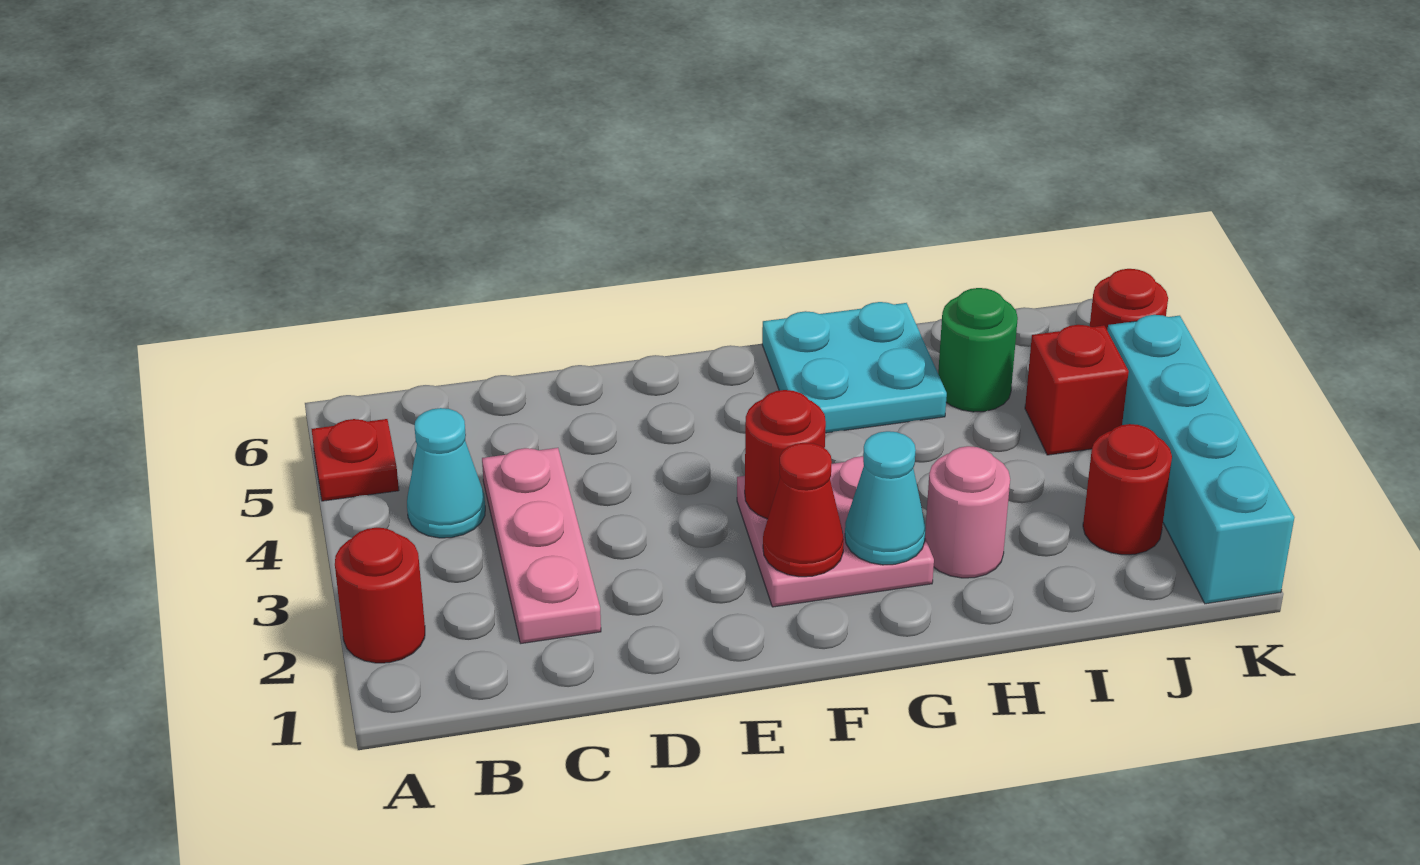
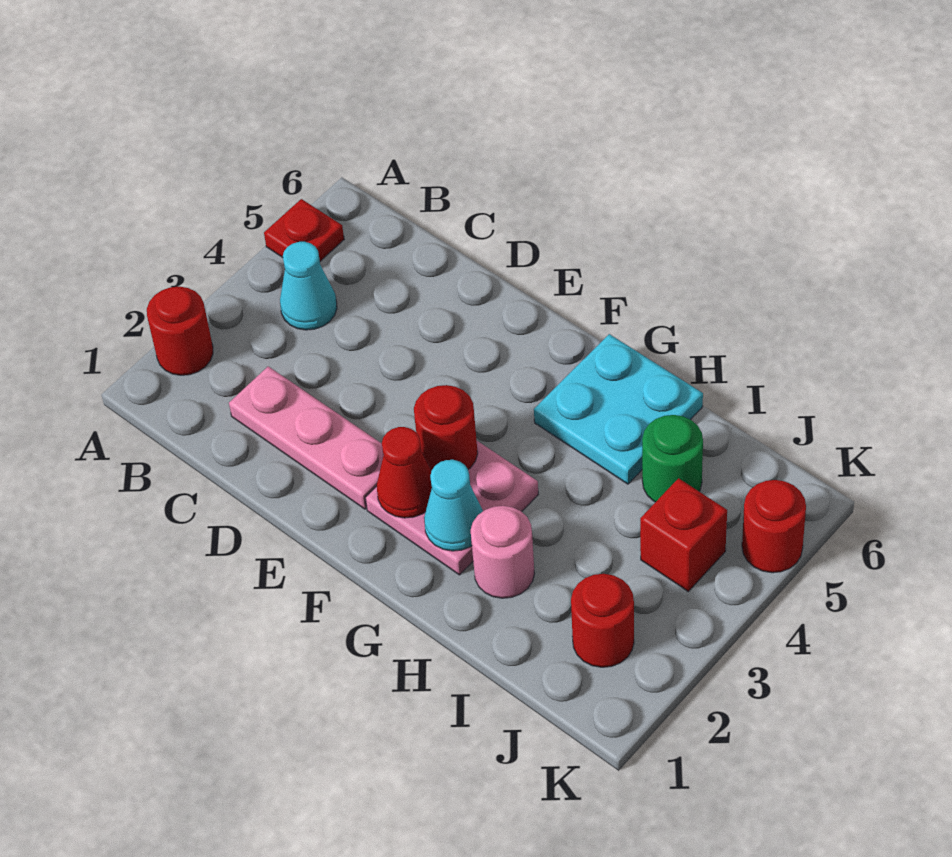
pink 1x3 plate [482,448,601,644] -> pink 1x3 plate turned to [229,366,384,509]
cyan 1x4 brick [1107,315,1295,604] -> none

